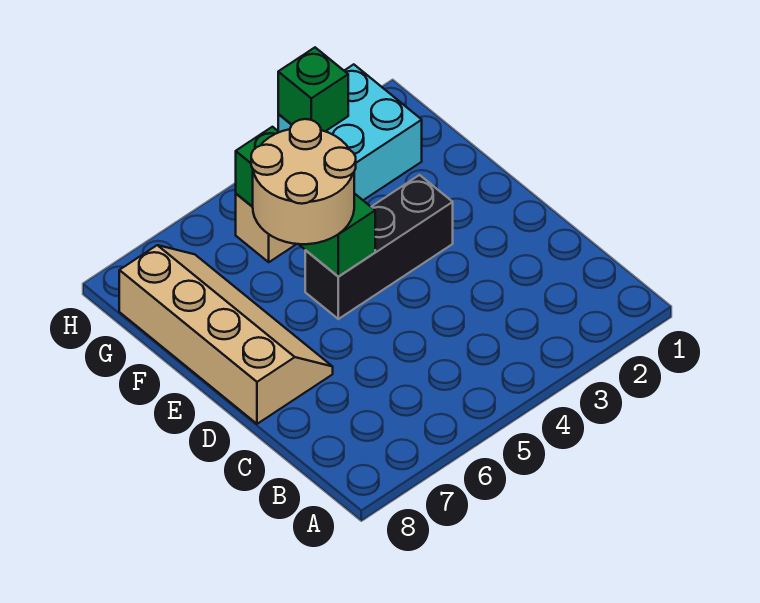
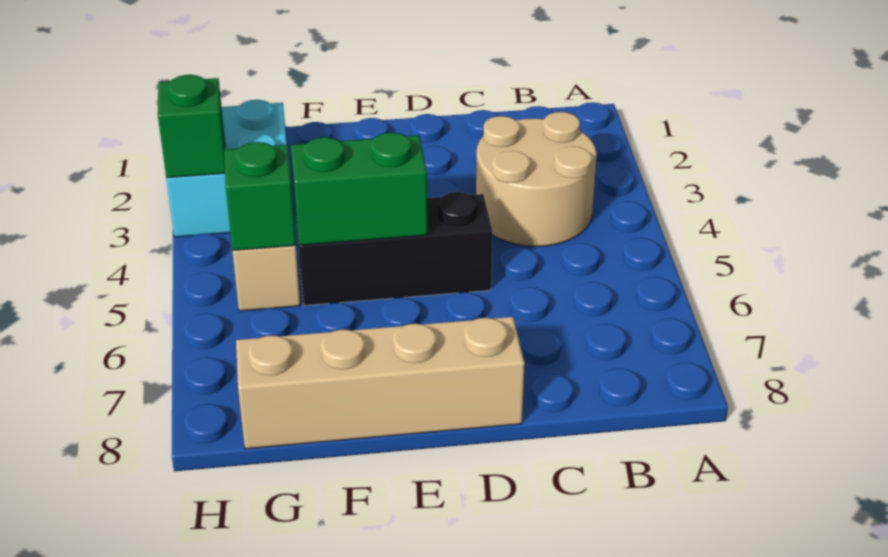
black 1x3 brick [305,175,453,319] -> black 1x3 brick turned to [296,192,492,306]
tan 2x2 round brick [251,119,356,244] -> tan 2x2 round brick moved to [476,112,597,246]

